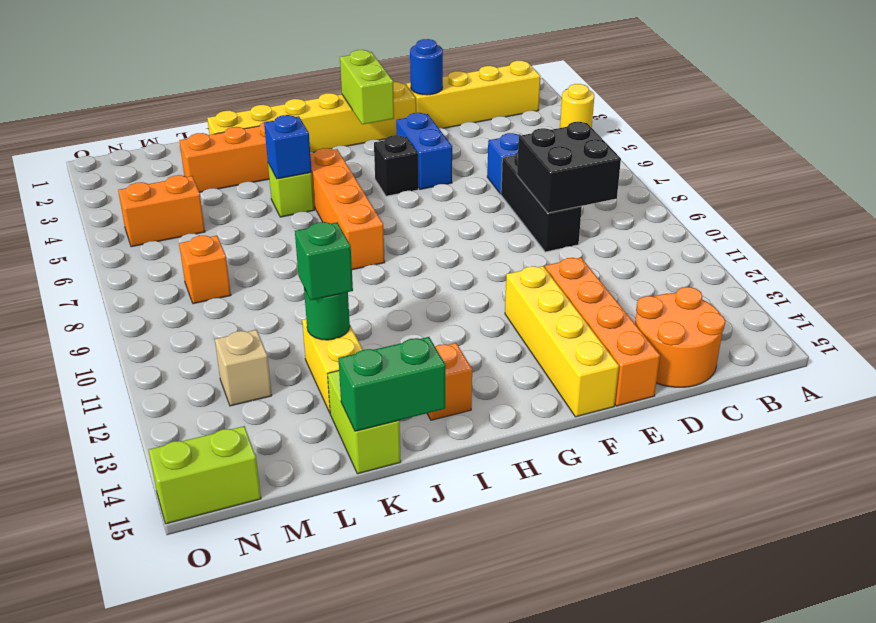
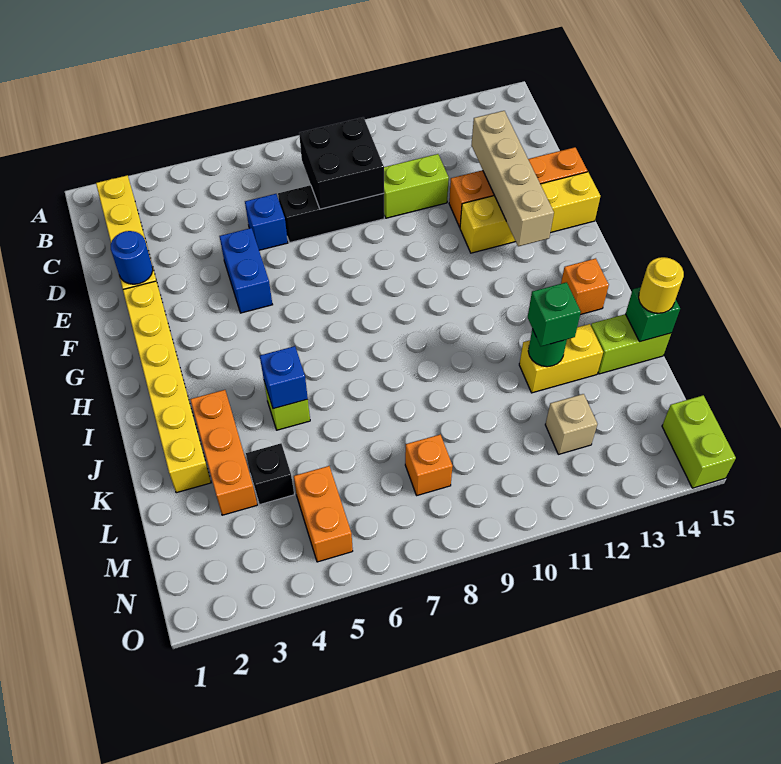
yellow 1x1 round brick [560,84,594,128] -> yellow 1x1 round brick moved to [639,257,684,313]
orange 2x2 round brick [635,287,725,387] -> none
none -> tan 1x4 brick [471,111,554,246]
blue 1x2 brick [396,113,452,189] -> blue 1x2 brick turned to [219,228,273,313]
lime 1x2 brick [340,50,394,124] -> lime 1x2 brick moved to [384,154,449,218]
black 1x1 brick [374,135,418,196] -> black 1x1 brick moved to [246,443,294,505]
orange 1x4 brick [310,148,385,270] -> none
green 1x2 brick [338,337,446,431] -> green 1x1 brick [626,287,680,342]

